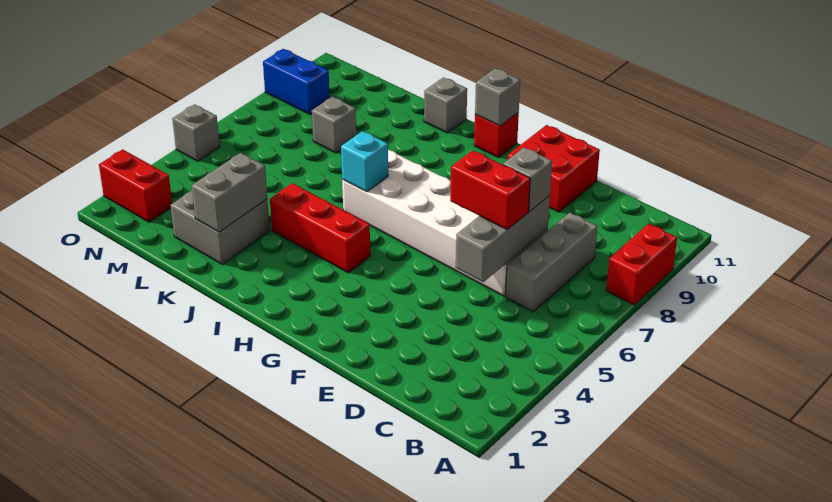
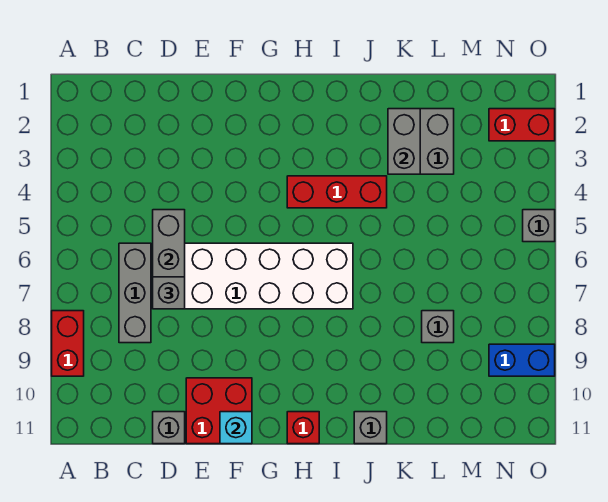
red 1x2 brick [450,150,530,230] -> none
grey 1x1 brick [475,68,520,126] -> grey 1x1 brick moved to [153,412,185,444]
cyan 1x1 brick [341,131,388,192] -> cyan 1x1 brick moved to [220,412,252,444]

